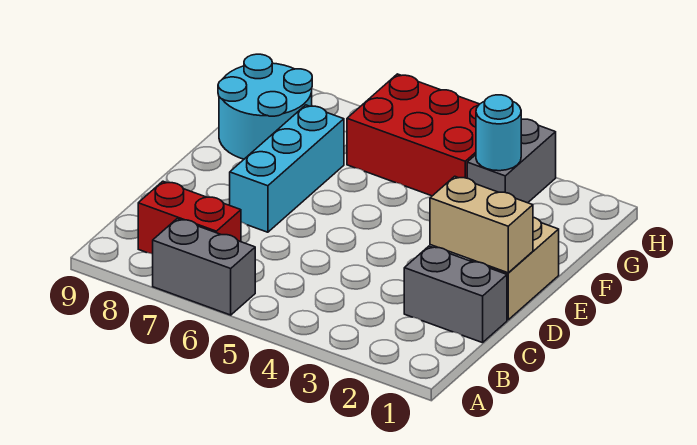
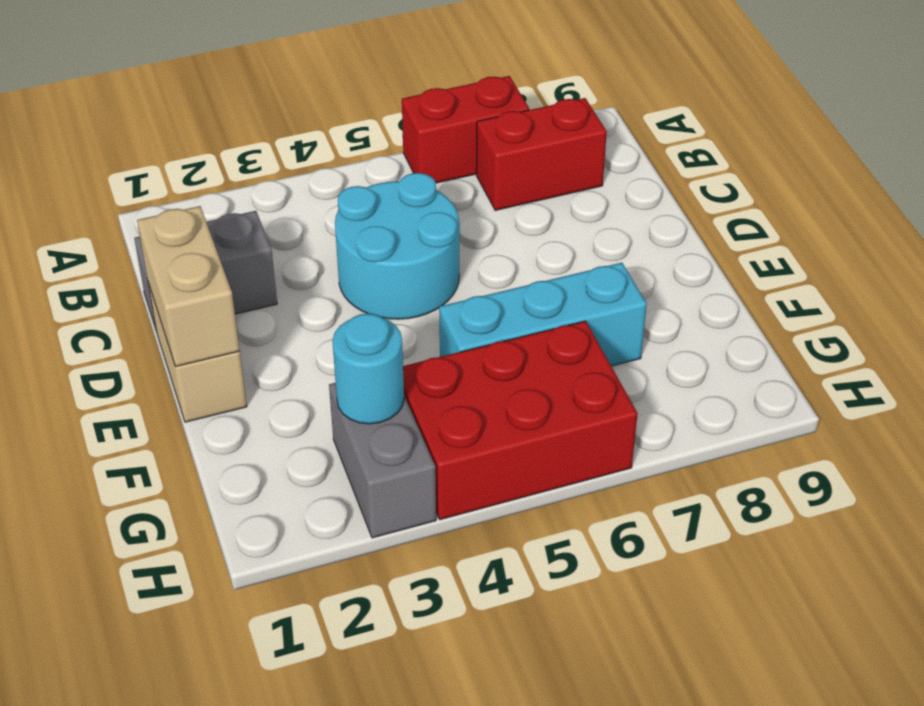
grey 1x2 brick [153,219,255,315] -> red 1x2 brick [402,76,529,183]
tan 1x2 brick [430,176,533,273] -> tan 1x2 brick turned to [137,206,240,367]
cyan 1x3 brick [230,105,344,232] -> cyan 1x3 brick turned to [439,263,647,366]
cyan 2x2 round brick [218,54,312,159] -> cyan 2x2 round brick moved to [335,173,459,319]

